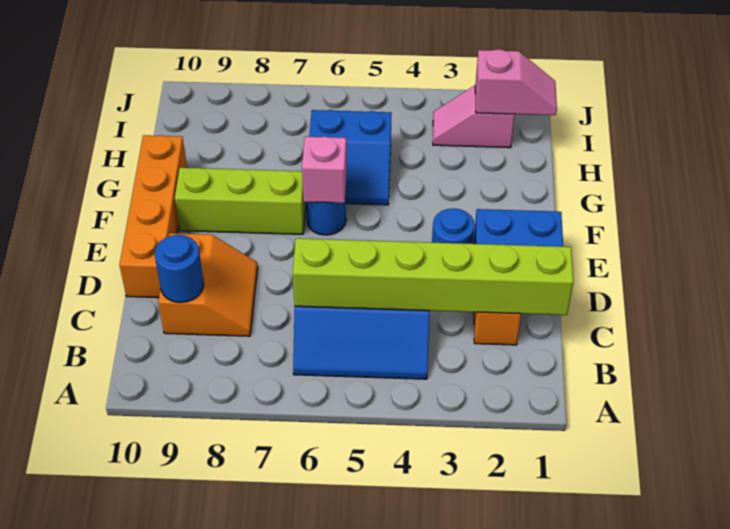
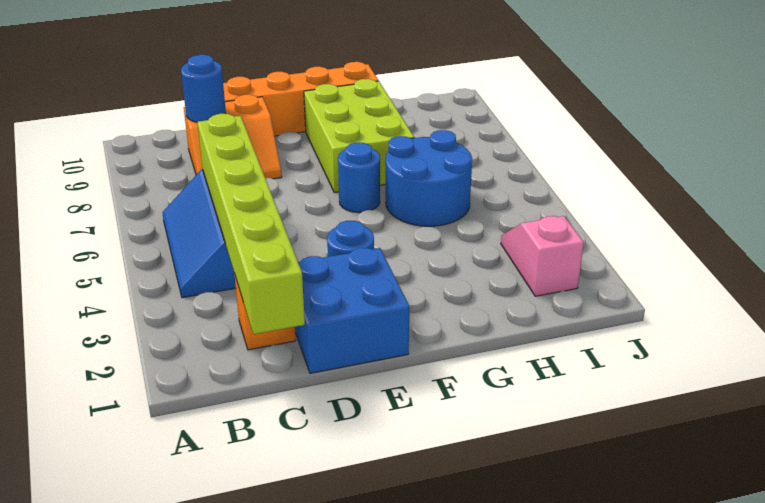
pink 1x1 brick [302,137,347,203] -> none
lime 1x3 brick [175,168,306,234] -> lime 2x3 brick [304,79,414,193]
blue 2x2 slope [309,110,392,205] -> blue 2x2 round brick [386,130,472,226]
pink 1x2 slope [475,49,557,115] -> none

